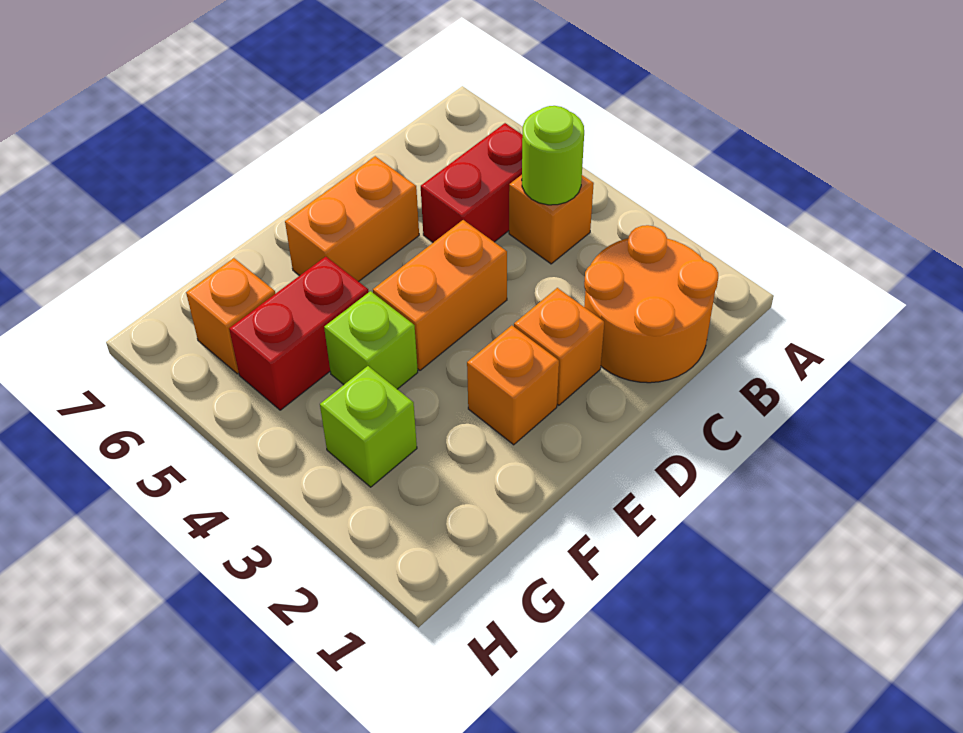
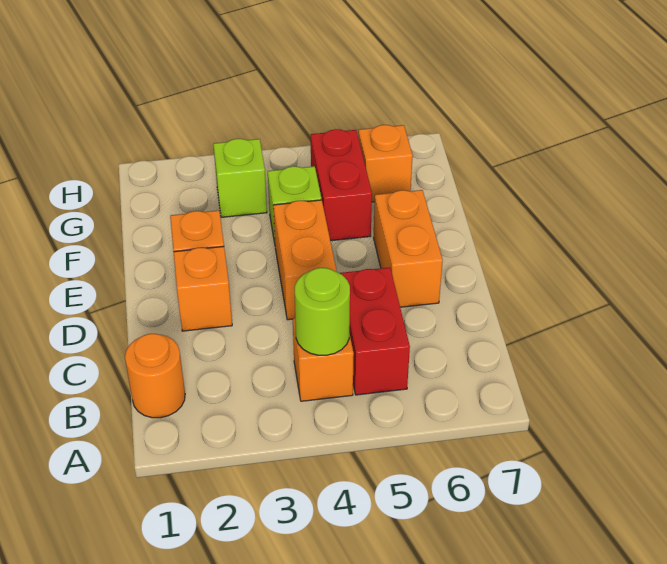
orange 2x2 round brick [584,225,718,383] -> orange 1x1 round brick [125,334,185,418]

